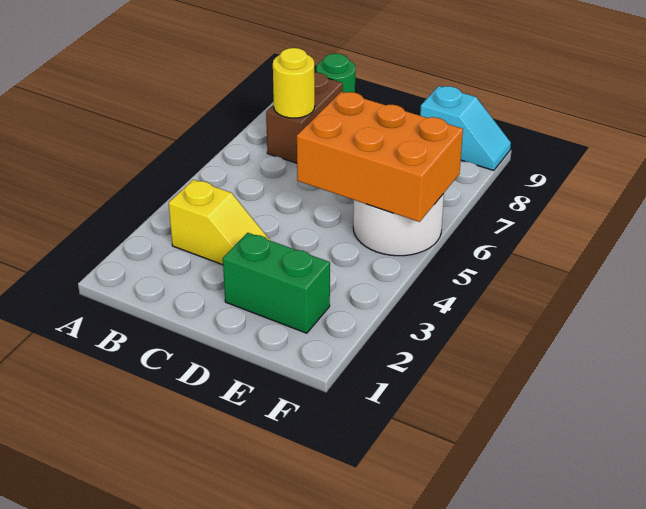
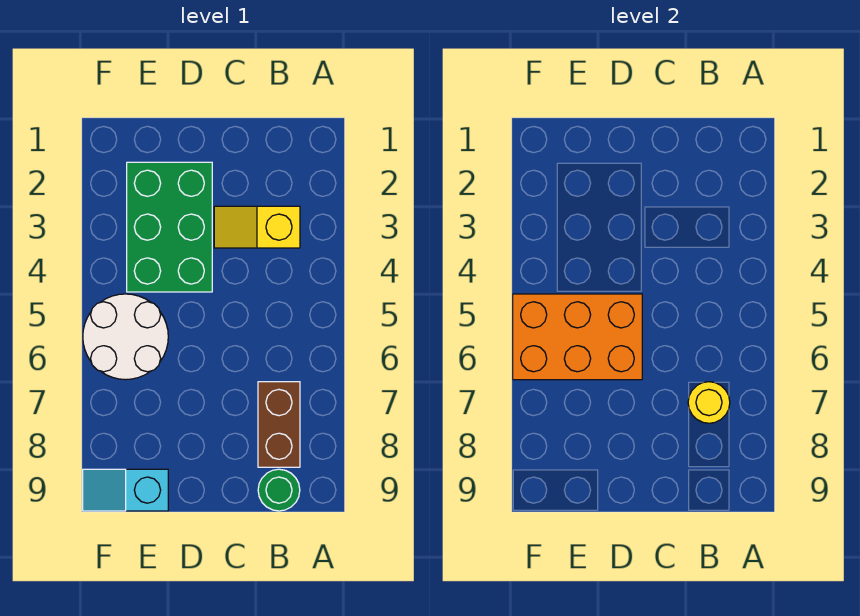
green 1x2 brick [223,233,330,333] -> green 2x3 brick [127,162,212,292]

